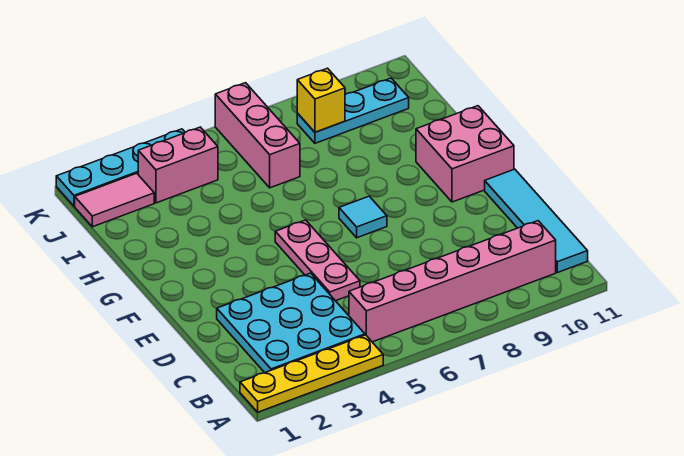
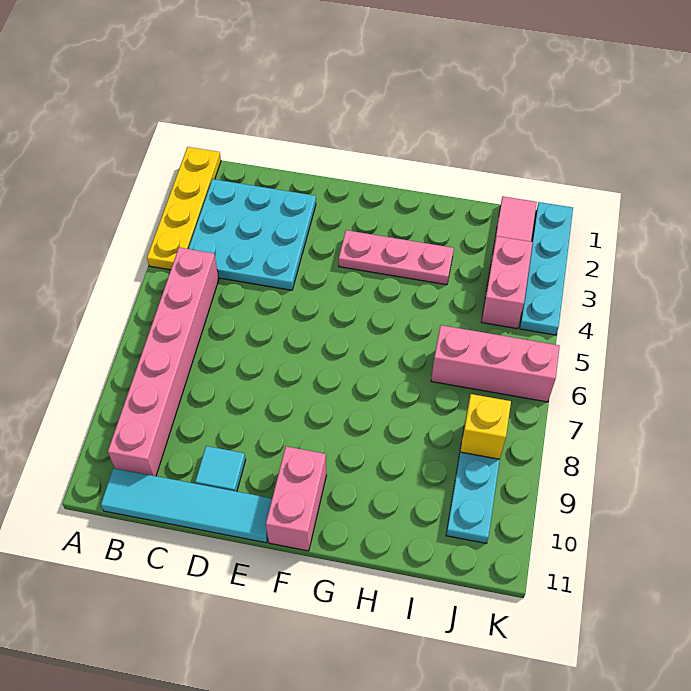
pink 1x3 plate [275,220,360,301] -> pink 1x3 plate moved to [339,230,454,285]
cyan 1x1 tile [339,196,387,238] -> cyan 1x1 tile moved to [195,446,246,492]
pink 2x2 brick [416,106,514,202] -> pink 1x2 brick [266,446,326,551]

